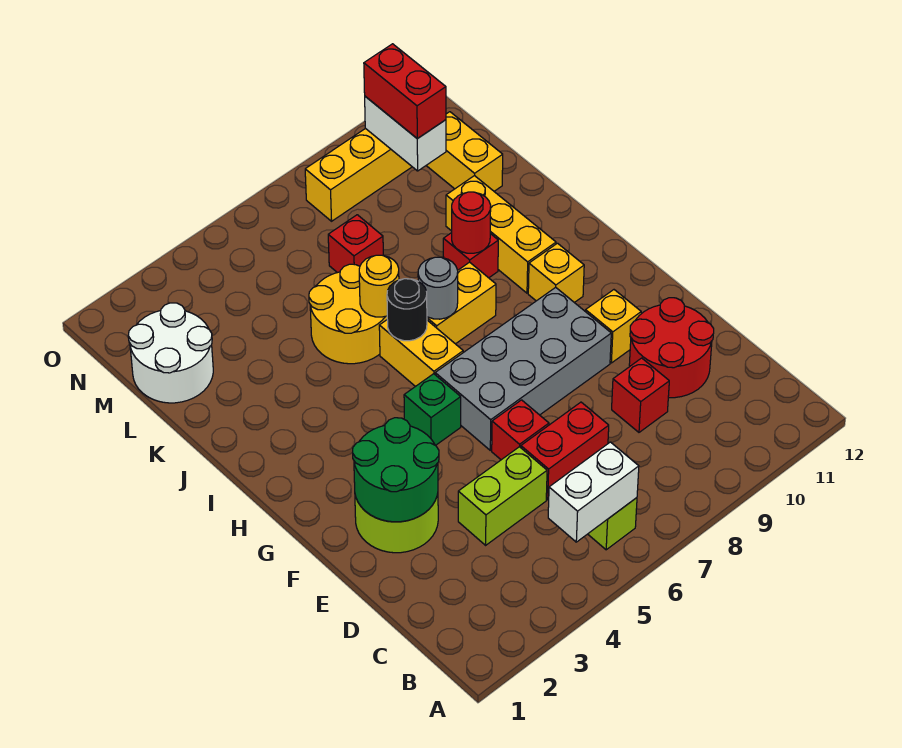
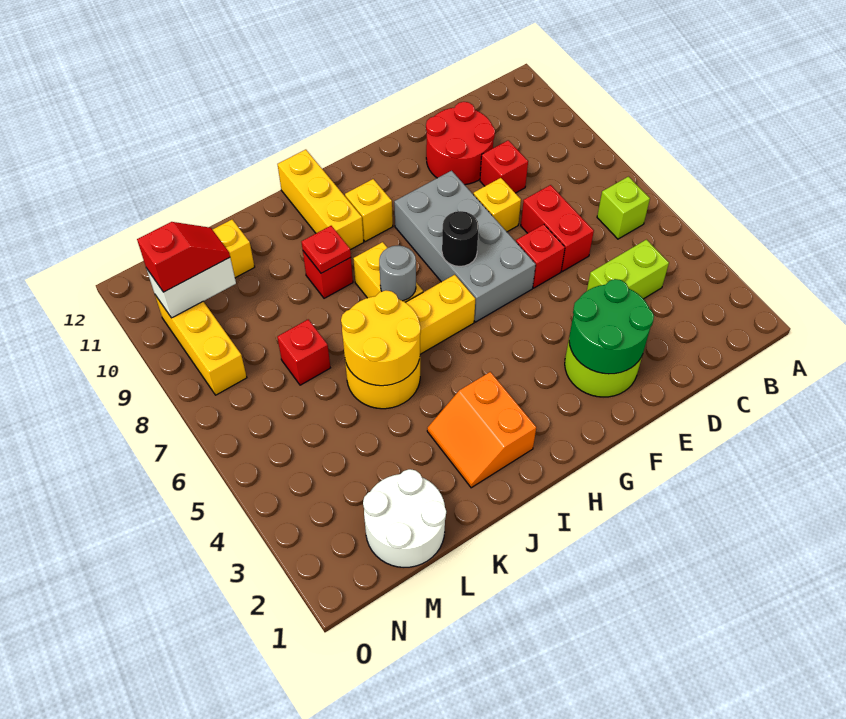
white 1x2 brick [548,442,639,542] -> none
lime 1x2 brick [458,447,547,545] -> lime 1x2 brick turned to [587,240,669,299]
yellow 1x1 brick [586,290,641,363] -> yellow 1x1 brick moved to [473,178,521,232]
green 1x1 brick [404,374,461,446] -> none
none -> orange 2x2 slope [427,372,536,488]
black 1x1 round brick [387,279,427,341] -> black 1x1 round brick moved to [442,211,479,267]
yellow 1x3 brick [446,176,556,293] -> yellow 1x3 brick turned to [277,150,364,250]
yellow 1x1 round brick [359,255,399,317] -> yellow 2x2 round brick [341,290,421,386]
red 1x1 round brick [452,192,491,253] -> red 1x1 plate [302,226,351,273]
red 1x2 brick [364,44,446,139] -> red 1x2 slope [137,222,230,292]

